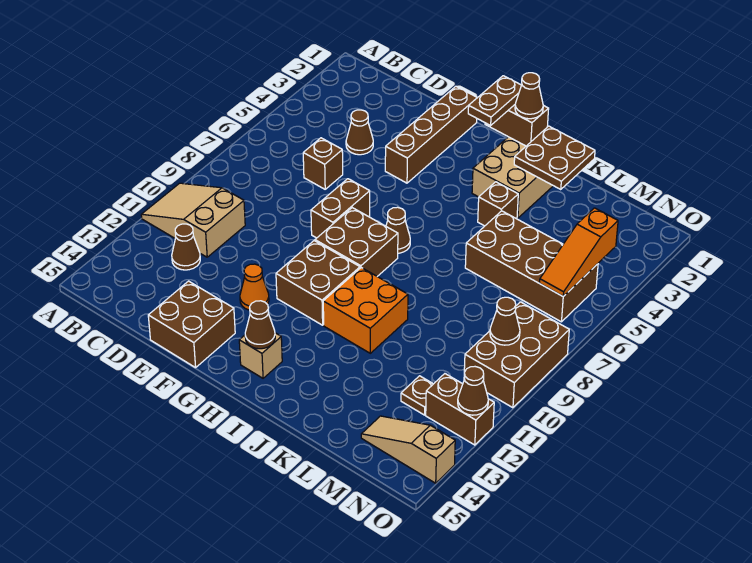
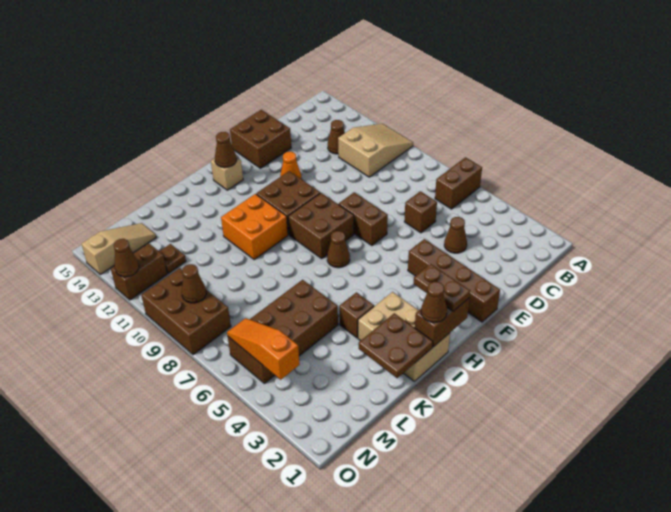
none -> brown 1x2 brick [435,157,482,209]

